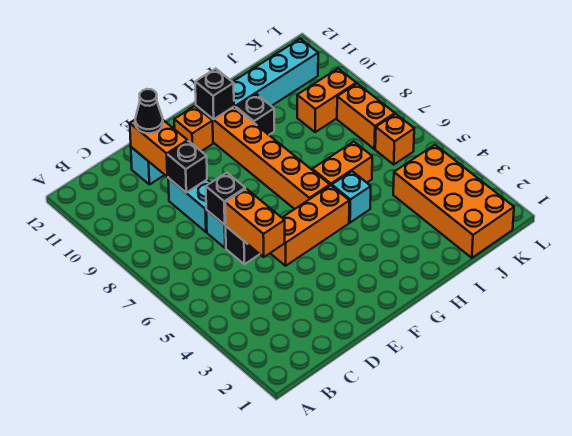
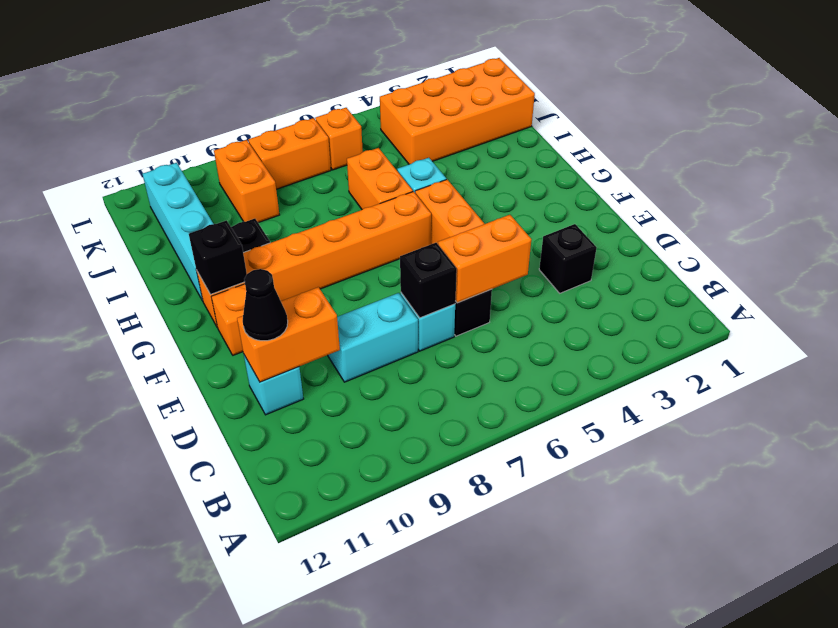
black 1x1 brick [168,141,207,193] -> black 1x1 brick moved to [539,224,597,293]

